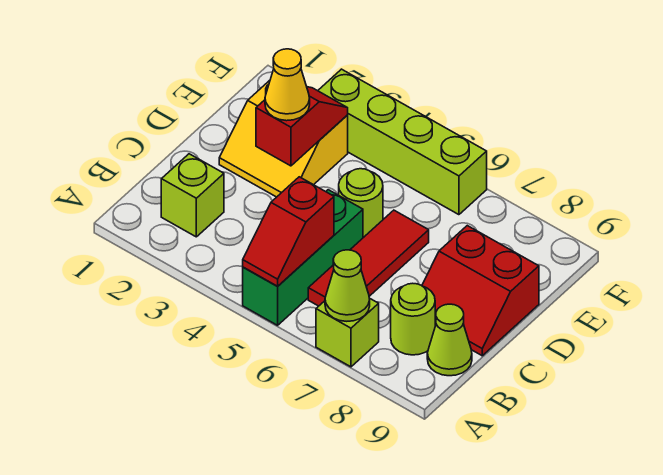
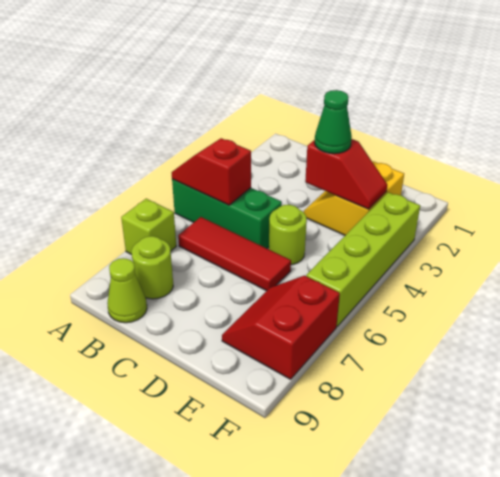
lime 1x1 cone [325,250,370,321] -> none
lime 1x1 brick [161,154,224,237] -> none
red 2x2 slope [422,226,539,356] -> red 2x2 slope moved to [222,276,340,379]
yellow 1x1 cone [265,49,310,121] -> green 1x1 cone [314,90,352,154]

